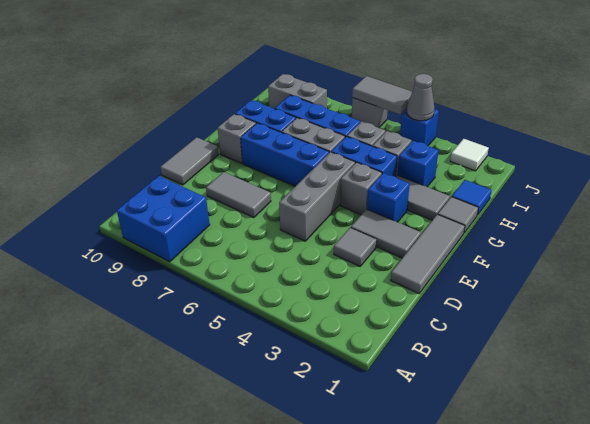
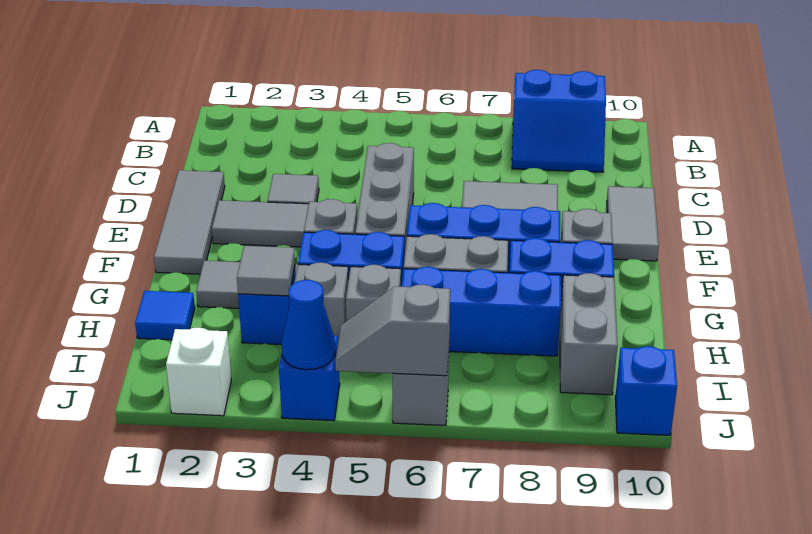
blue 2x2 brick [117,176,210,262] -> blue 2x2 slope [512,70,606,172]
blue 1x1 brick [367,173,410,222] -> blue 1x1 brick moved to [615,346,677,435]
grey 1x1 tile [438,197,478,233] -> grey 1x1 tile moved to [237,246,295,296]
grey 1x2 brick [268,74,327,109] -> grey 1x2 brick turned to [560,273,618,395]
white 1x1 tile [450,139,489,171] -> white 1x1 brick [166,328,231,416]
grey 1x1 cone [407,74,434,121] -> blue 1x1 cone [282,280,335,370]
grey 1x2 tile [352,76,412,114] -> grey 1x2 slope [335,284,450,376]

